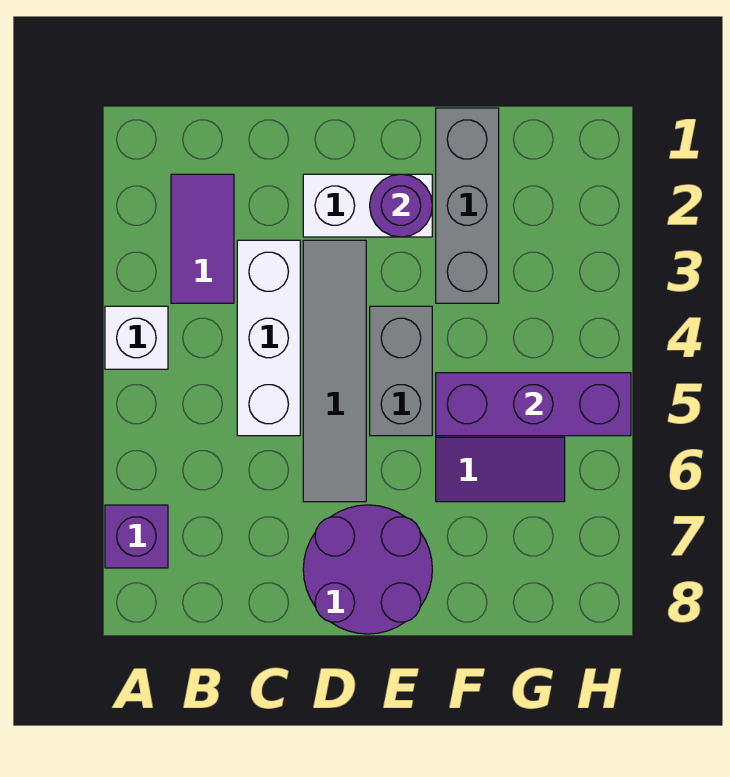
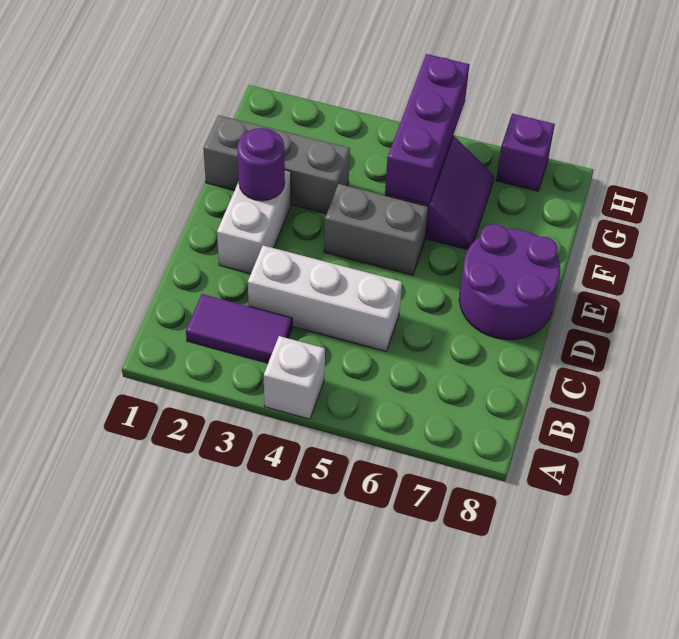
purple 1x1 brick [105,505,168,568] -> purple 1x1 brick moved to [496,114,555,191]
grey 1x4 tile [303,240,366,502] -> none

